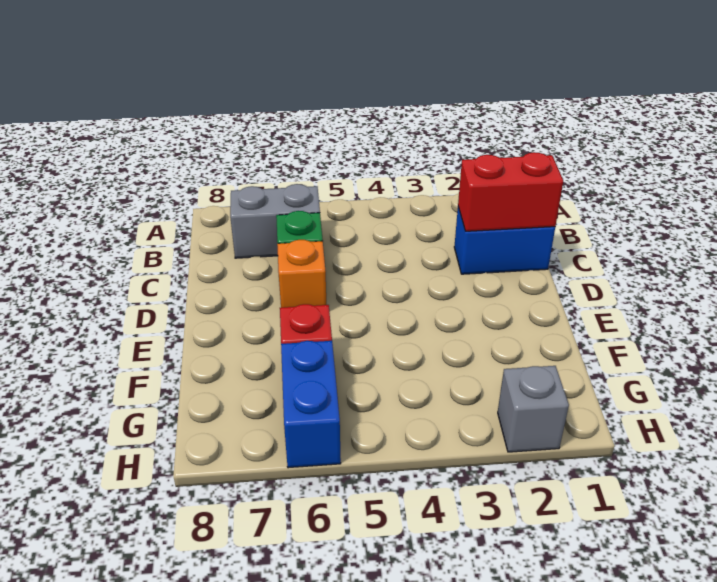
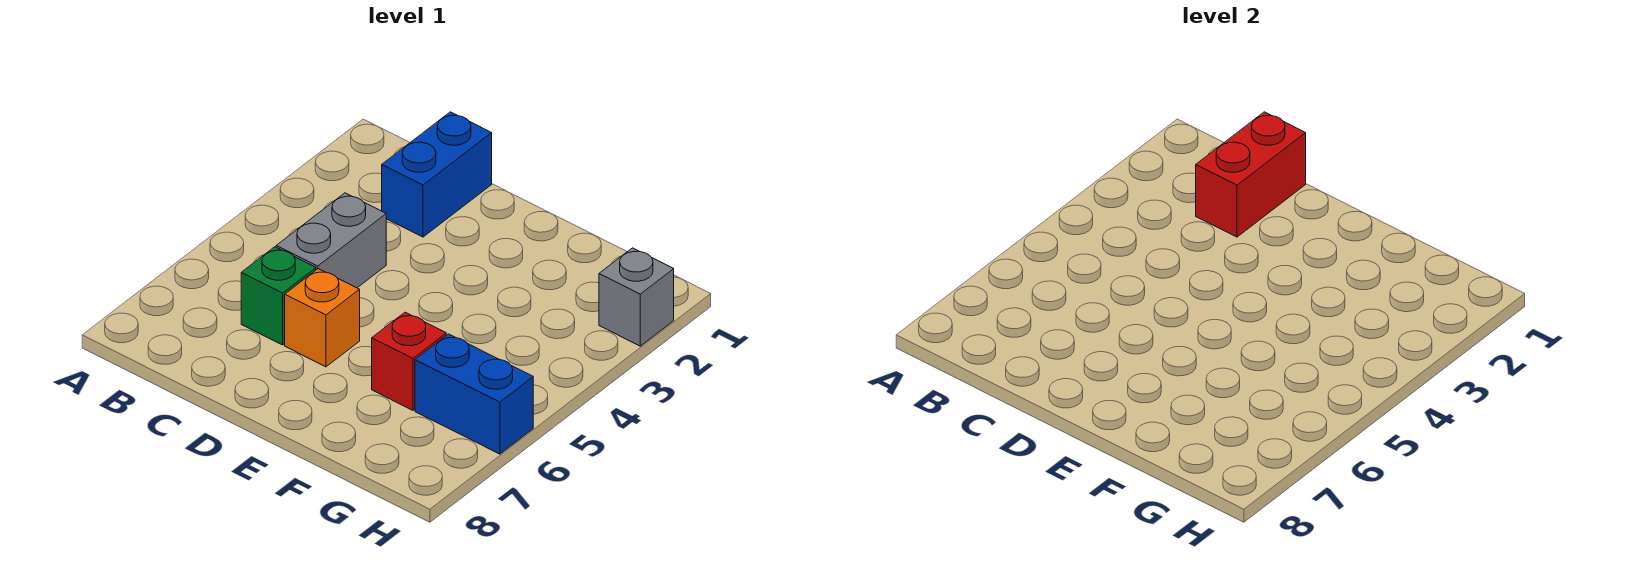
grey 1x2 brick [230,184,320,258] -> grey 1x2 brick moved to [276,193,386,288]

